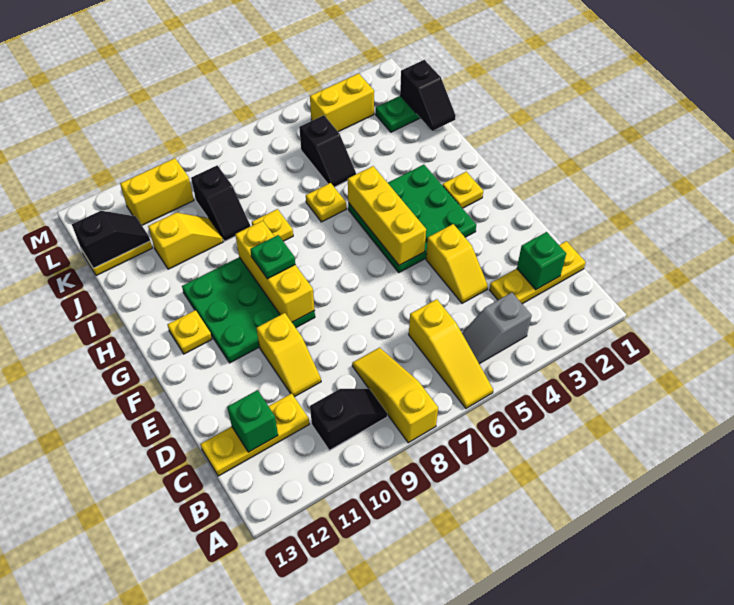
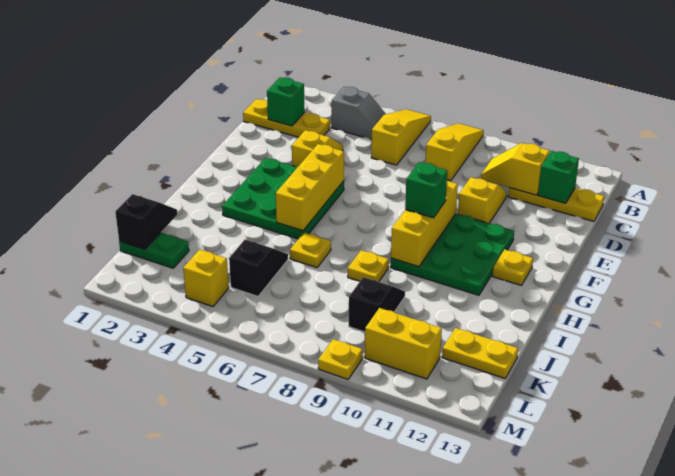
yellow 1x3 slope [352,348,438,443] -> yellow 1x3 slope turned to [425,123,484,181]
black 1x2 slope [310,389,387,450] -> none
yellow 1x1 plate [442,172,483,208] -> yellow 1x1 plate moved to [318,339,363,379]
green 1x1 plate [250,235,295,279] -> green 1x1 brick [405,162,447,218]
yellow 1x2 slope [148,213,223,269] -> yellow 1x2 slope moved to [481,143,550,195]
black 1x2 slope [72,211,150,268] -> none
yellow 1x2 brick [310,73,374,132] -> yellow 1x1 brick [183,250,229,307]

